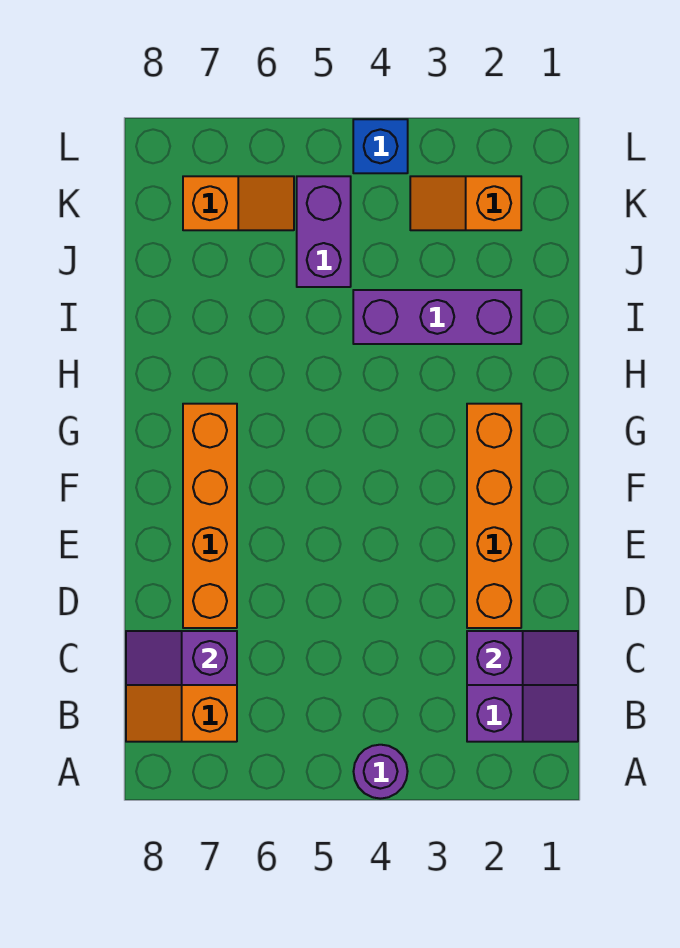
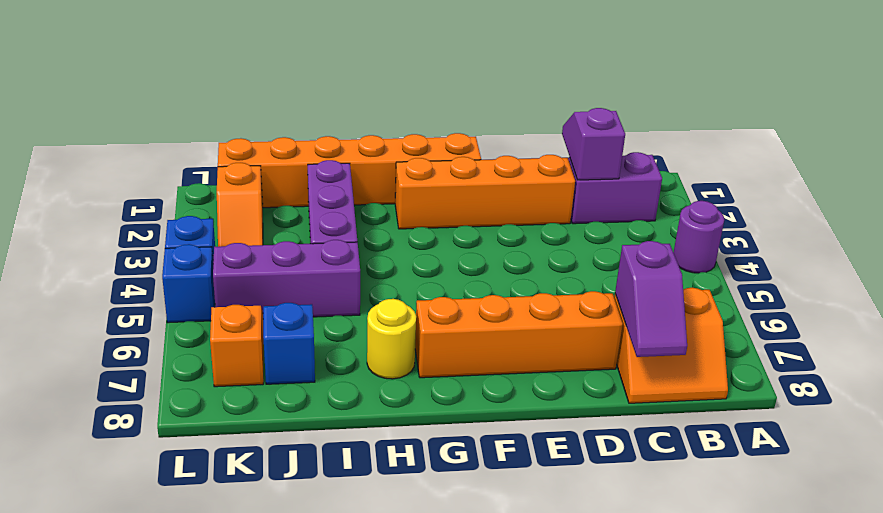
none -> orange 1x6 brick [218,133,481,208]
none -> yellow 1x1 round brick [367,299,416,379]
purple 1x2 brick [297,176,351,287] -> purple 1x3 brick [213,240,360,317]
none -> blue 1x1 brick [263,303,315,384]
none -> blue 1x1 brick [162,244,215,323]

